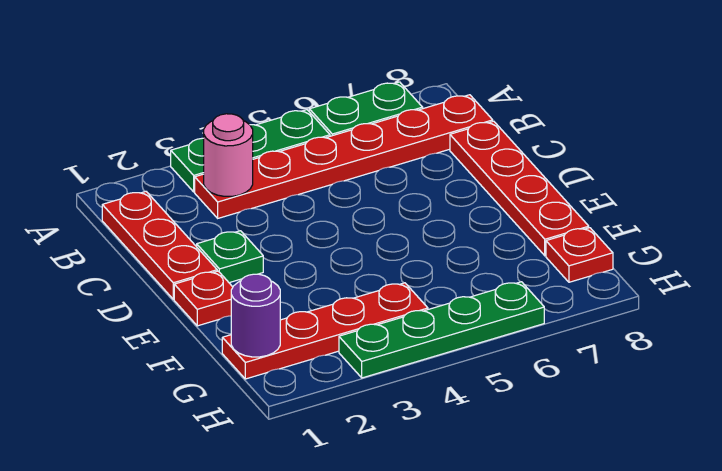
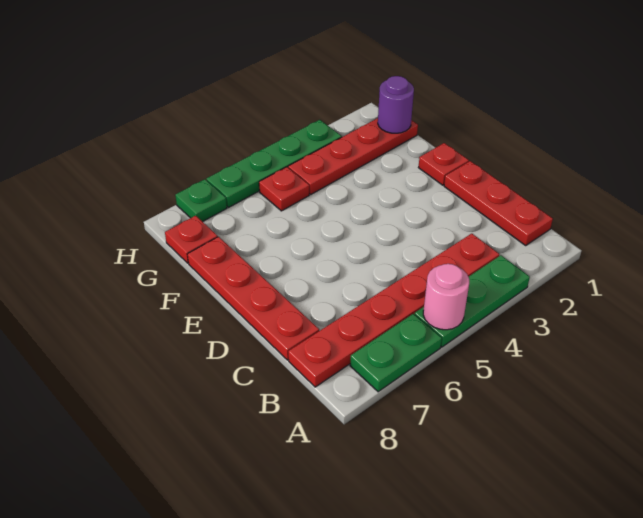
pink 1x1 round brick [204,114,253,196] -> pink 1x1 round brick moved to [423,264,469,330]
green 1x1 plate [197,231,263,283] -> green 1x1 plate moved to [175,179,227,222]
none -> red 1x1 plate [259,167,309,211]

